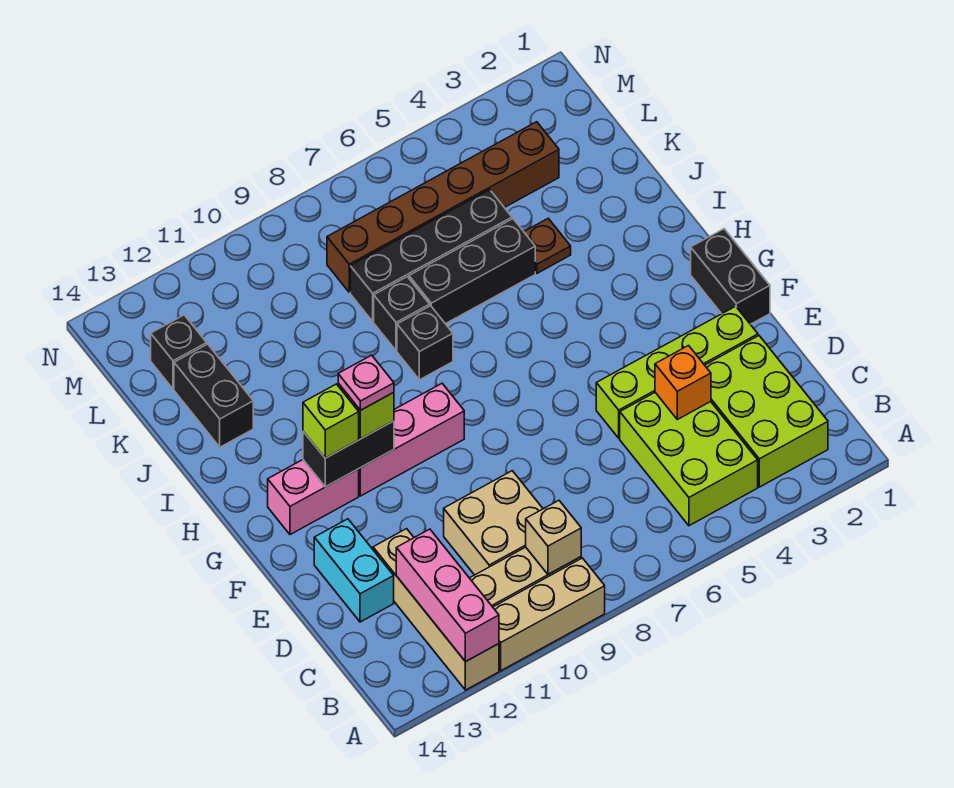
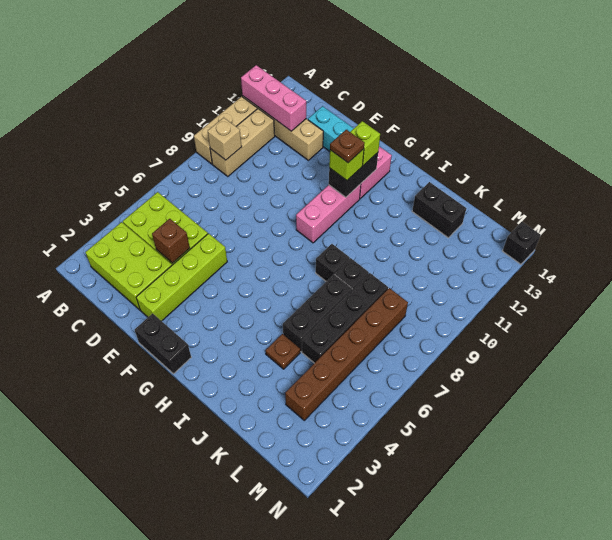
tan 2x2 brick [444,471,543,575] -> none
orange 1x1 brick [655,346,711,419] -> brown 1x1 brick [152,219,190,263]
pink 1x1 plate [338,355,394,410] -> brown 1x1 plate [330,130,364,163]
black 1x1 brick [151,315,207,389] -> black 1x1 brick moved to [503,222,540,264]

